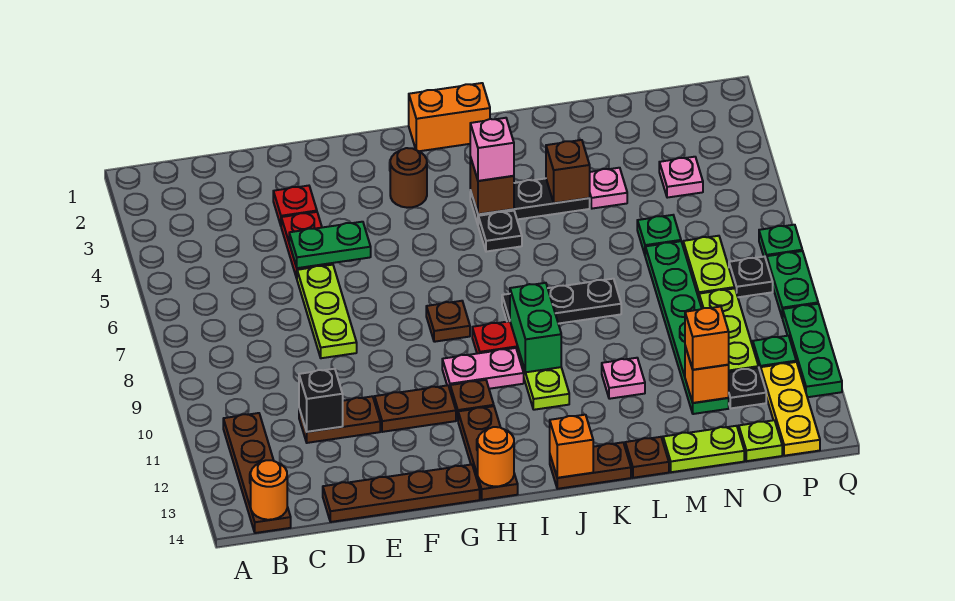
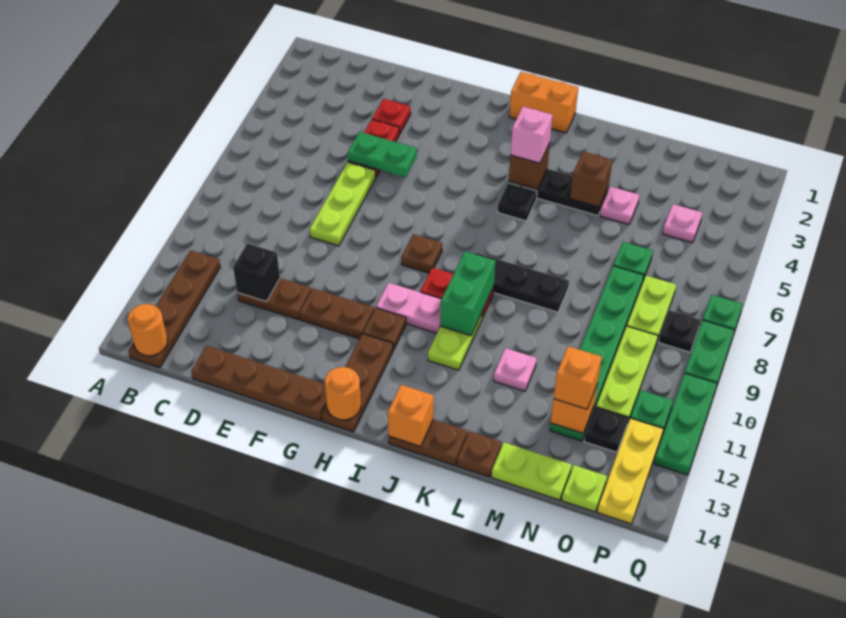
brown 1x1 round brick [390,148,427,208] -> none

